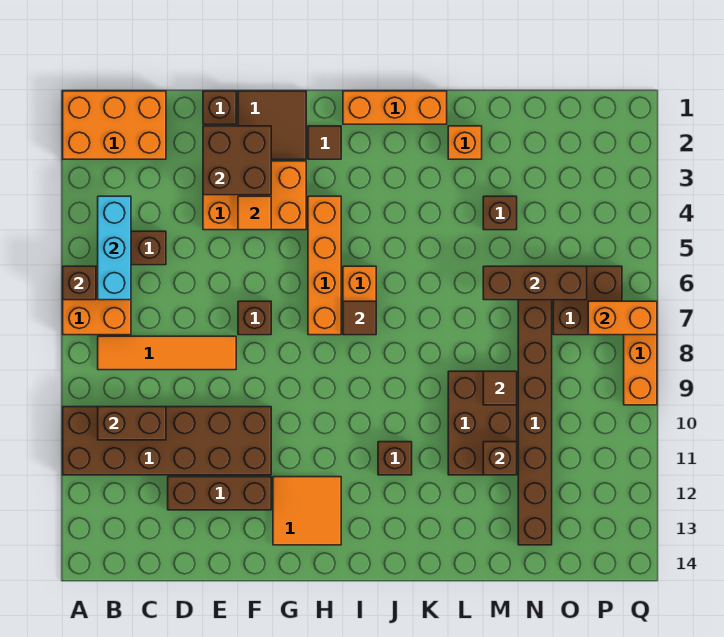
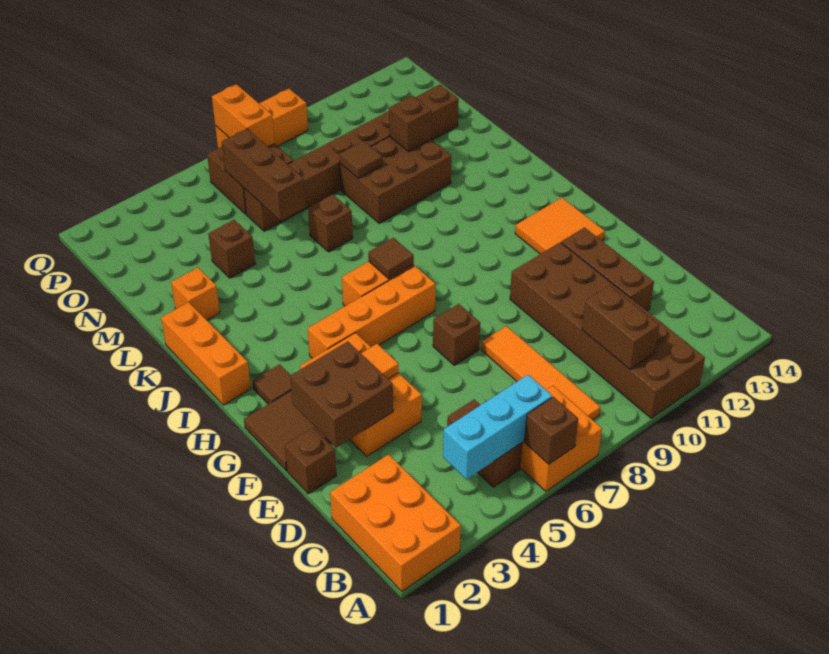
brown 1x1 brick [378,442,412,475] -> brown 1x1 brick moved to [308,194,353,252]

